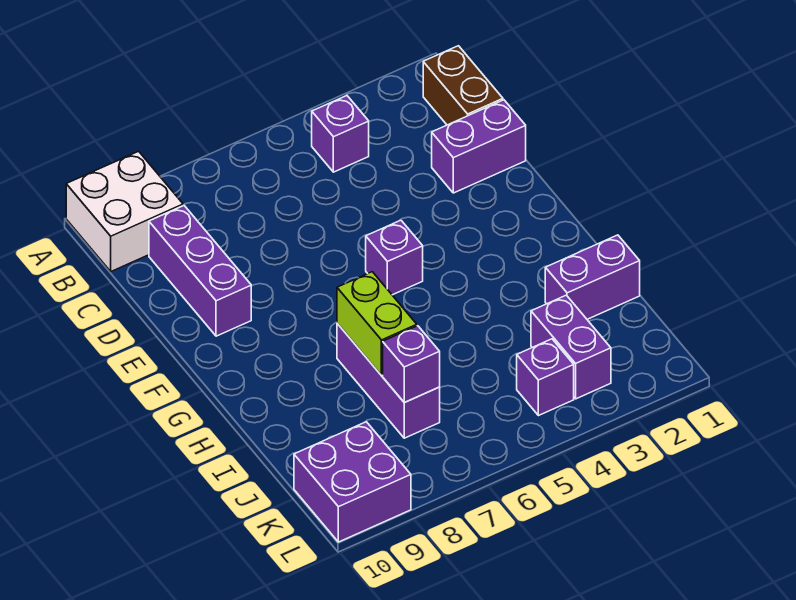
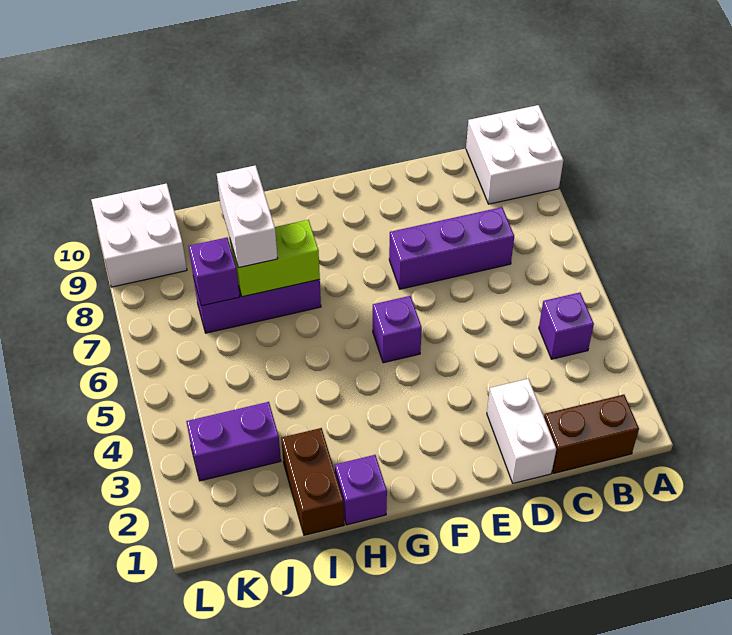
purple 1x3 brick [149,206,251,336] -> purple 1x3 brick moved to [389,207,514,289]
purple 1x2 brick [432,100,526,193] -> white 1x2 brick [487,379,556,483]
purple 1x2 brick [545,235,640,319] -> brown 1x2 brick [281,428,344,535]
none -> white 1x2 brick [217,165,278,268]
purple 1x1 brick [517,339,574,416] -> purple 1x1 brick moved to [335,455,387,525]
purple 2x2 brick [294,422,411,542] -> white 2x2 brick [91,183,187,287]

